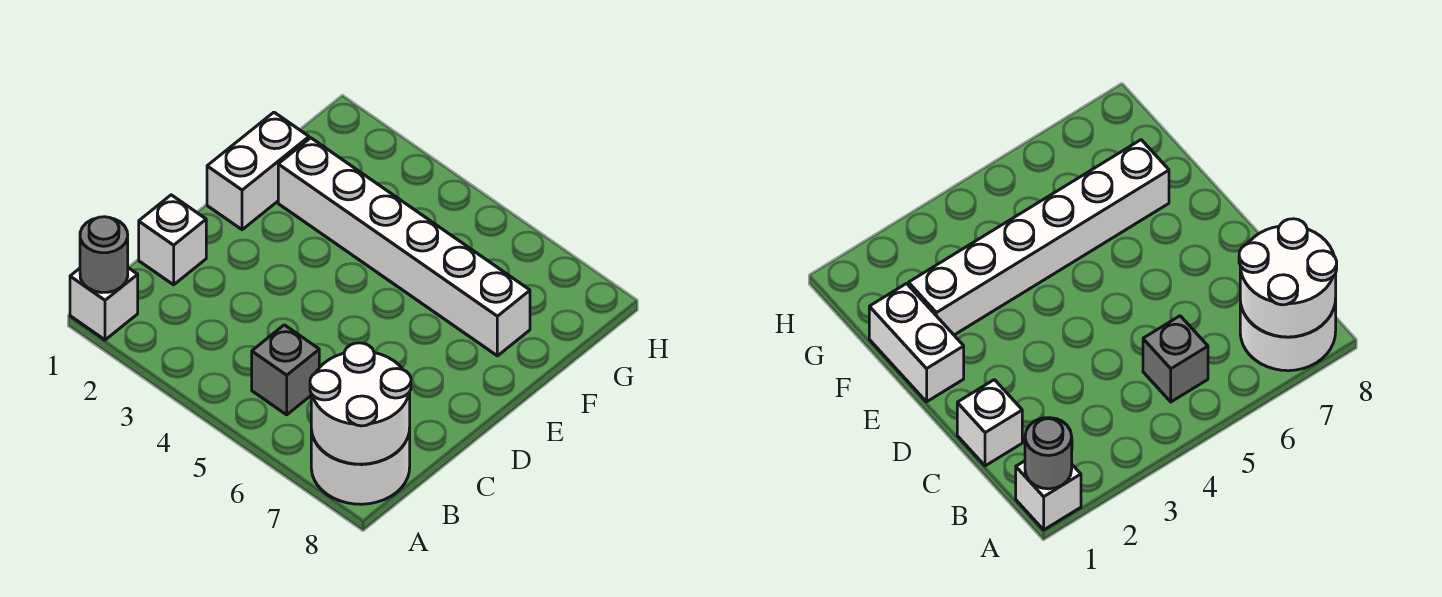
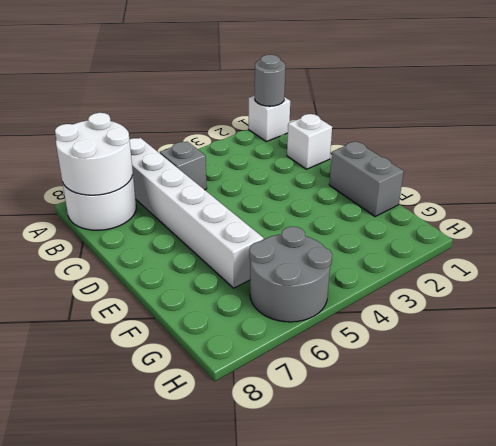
white 1x2 brick [207,112,309,230] -> grey 1x2 brick [329,141,404,216]
white 1x6 brick [278,138,530,356] -> white 1x6 brick turned to [129,138,264,288]
none -> grey 2x2 round brick [249,227,332,322]

